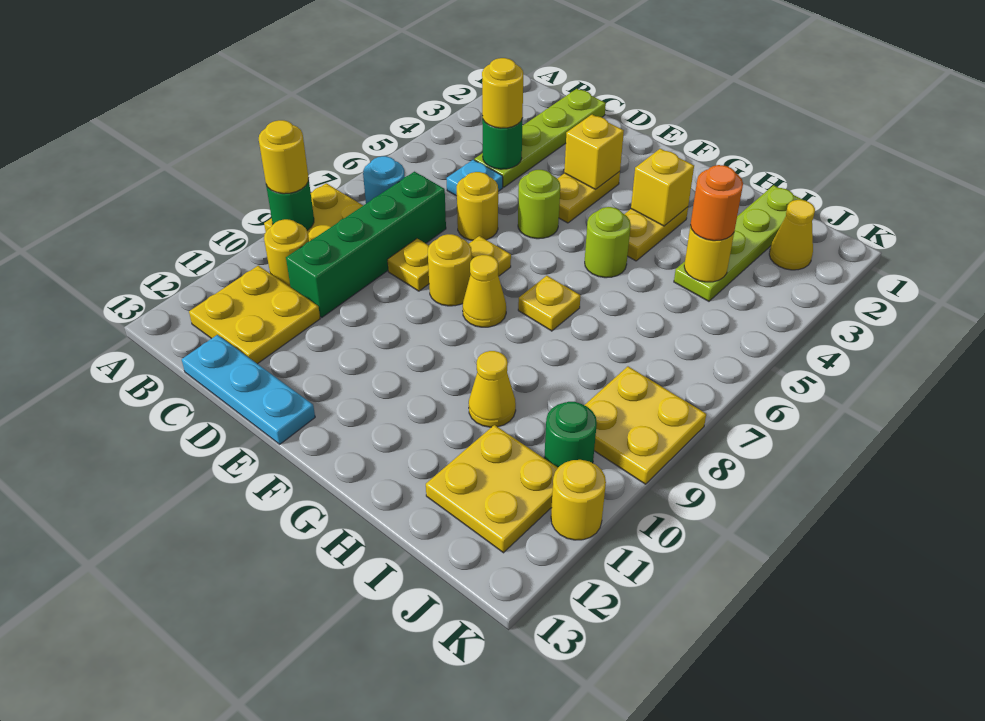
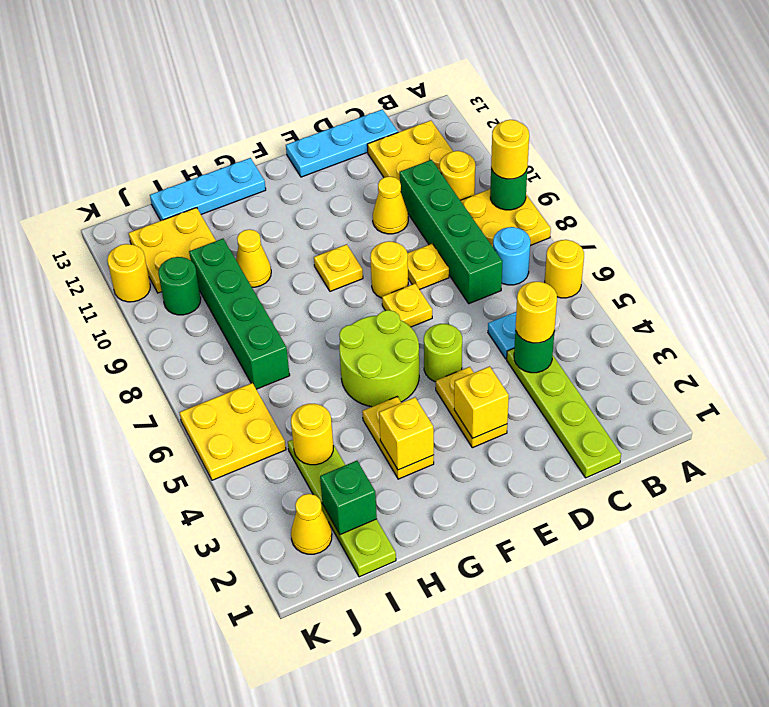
yellow 1x1 round brick [457,172,498,241] -> yellow 1x1 round brick moved to [545,240,584,298]
yellow 1x1 cone [463,255,506,327] -> yellow 1x1 cone moved to [373,177,408,234]
lime 1x1 round brick [585,207,631,278] -> lime 2x2 round brick [339,310,419,407]
yellow 1x1 plate [518,276,580,331] -> yellow 1x1 plate moved to [314,244,363,291]
none -> cyan 1x3 plate [150,158,266,221]
none -> green 1x1 brick [320,461,377,535]
orange 1x1 round brick [690,165,743,241] -> none
none -> green 1x4 brick [189,239,290,389]
yellow 2x2 plate [585,366,706,484] -> yellow 2x2 plate moved to [179,383,286,480]

